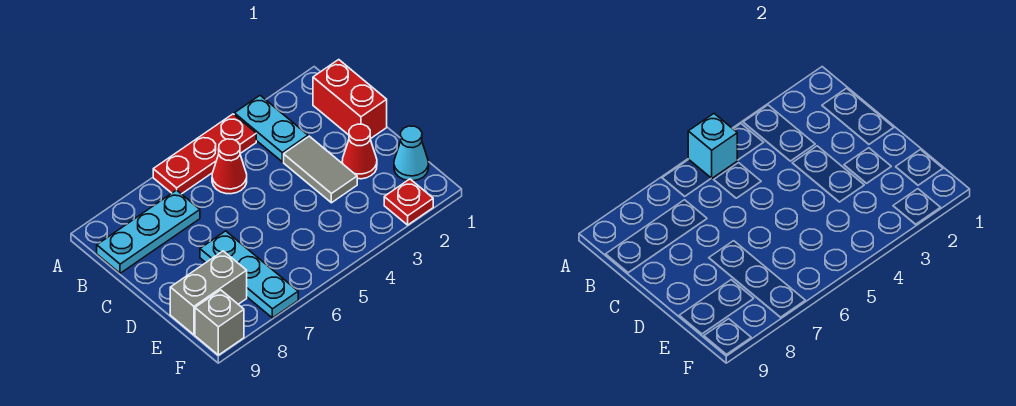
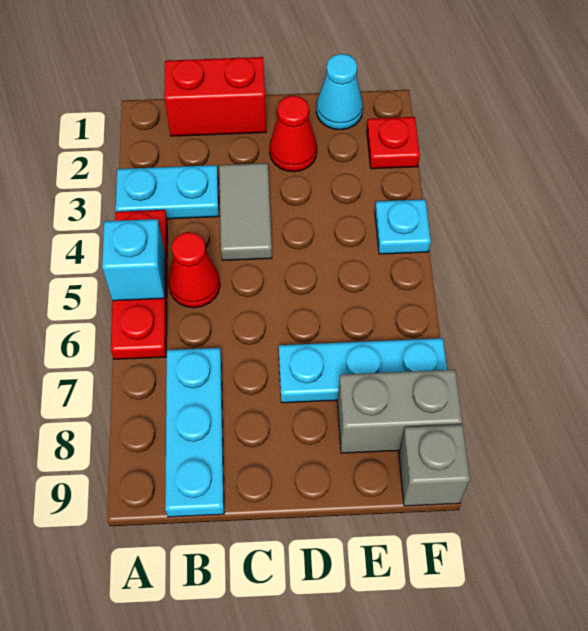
grey 1x2 tile [284,136,357,203] -> grey 1x2 tile turned to [219,163,272,261]
grey 1x2 brick [170,251,247,335] -> grey 1x2 brick turned to [338,370,462,453]
none -> cyan 1x1 plate [375,199,431,254]

